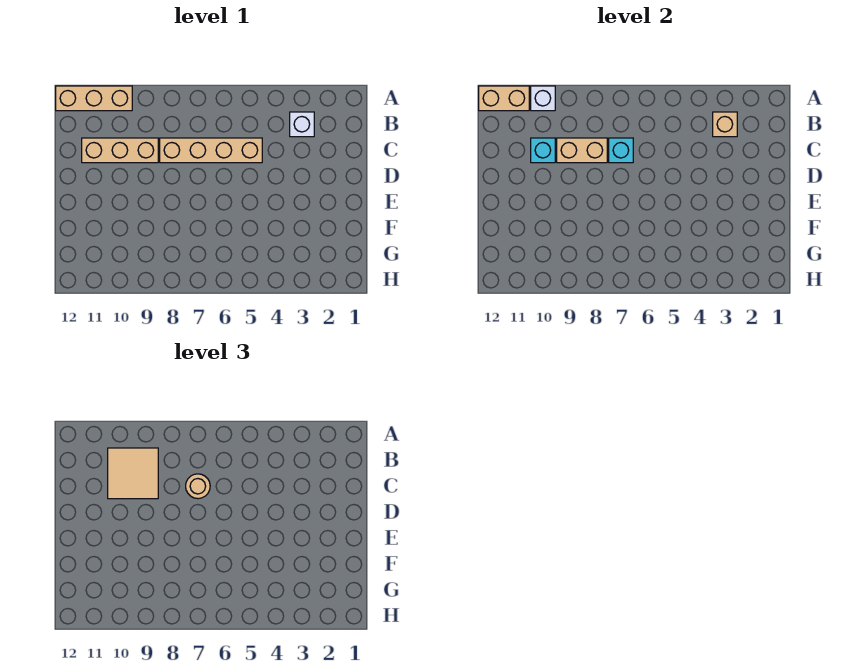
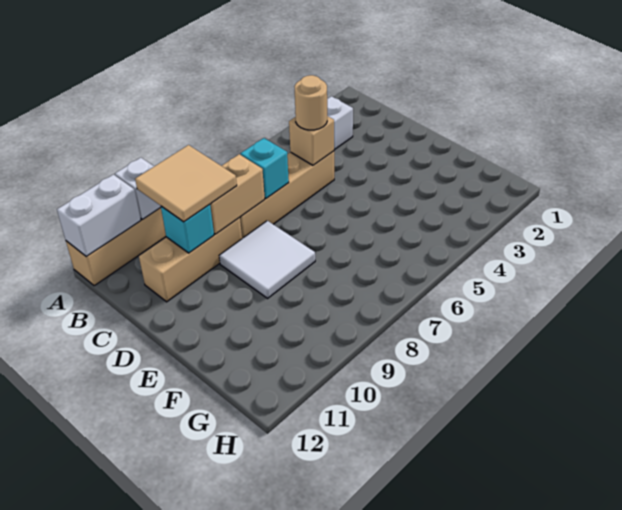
tan 1x2 brick [479,86,529,111] -> white 1x2 brick [57,174,141,257]
tan 1x1 brick [713,112,737,137] -> tan 1x1 brick moved to [289,116,334,165]
tan 1x1 round brick [186,474,210,499] -> tan 1x1 round brick moved to [294,75,327,130]
none -> white 2x2 tile [219,221,315,298]

